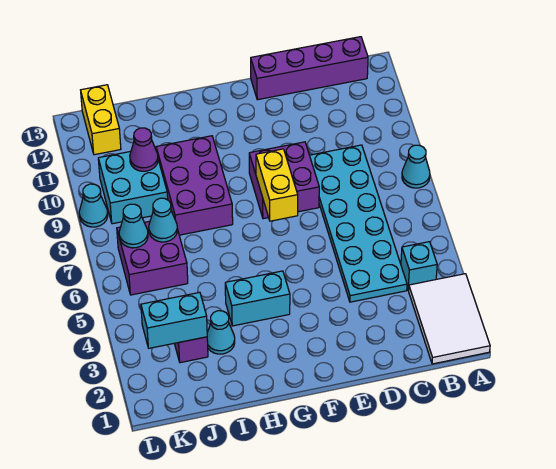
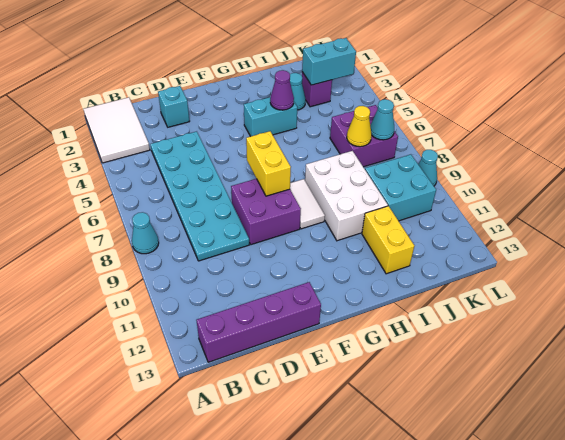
cyan 1x1 brick [401,242,437,290] -> cyan 1x1 brick moved to [158,86,190,127]
none -> white 1x2 tile [290,179,325,229]
purple 2x3 brick [156,136,233,235] -> white 2x3 brick [305,151,388,241]
cyan 1x1 cone [149,198,177,242] -> yellow 1x1 cone [347,106,372,147]
purple 1x1 cone [130,128,158,171] -> purple 1x1 cone moved to [270,70,294,110]
yellow 1x2 brick [81,85,121,155] -> yellow 1x2 brick moved to [362,206,414,274]

